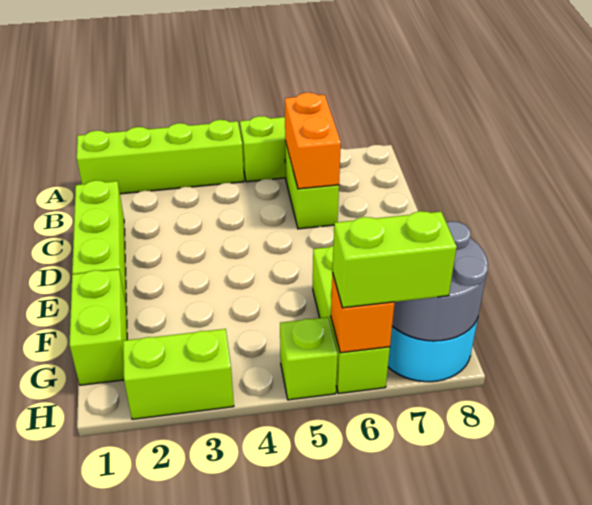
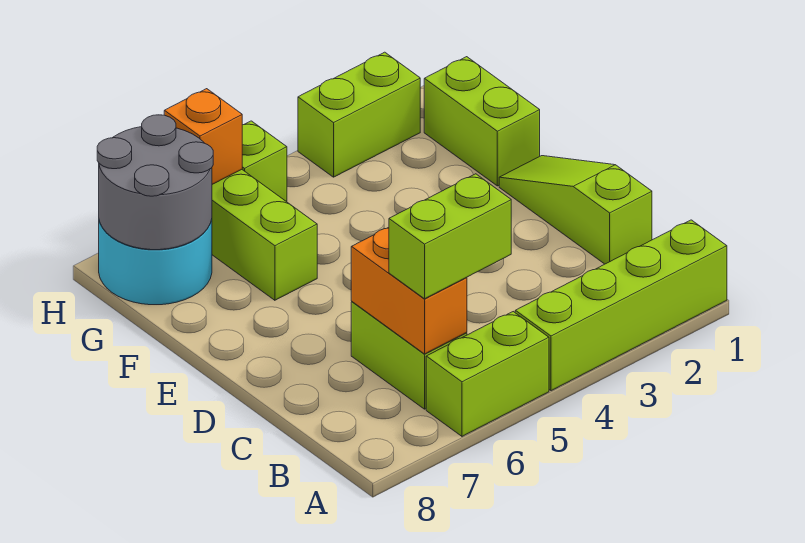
lime 1x3 brick [72,180,127,308] -> lime 1x3 slope [499,156,652,264]
lime 1x2 brick [332,211,457,308] -> lime 1x2 brick moved to [389,174,511,299]

